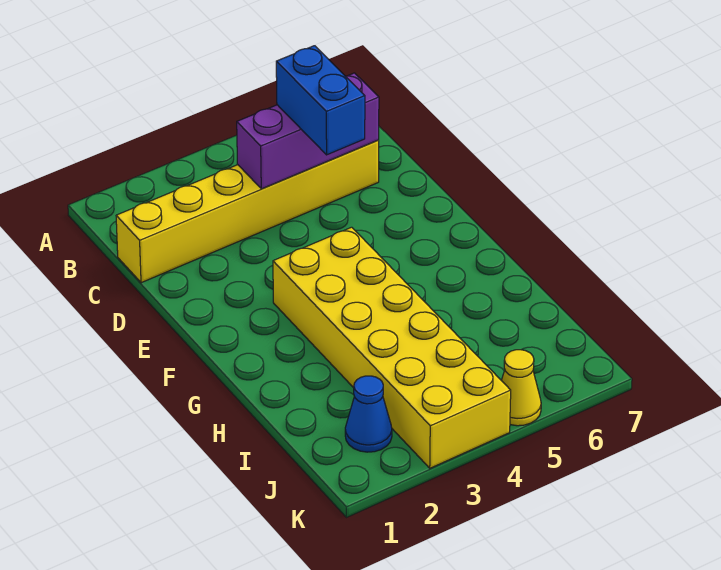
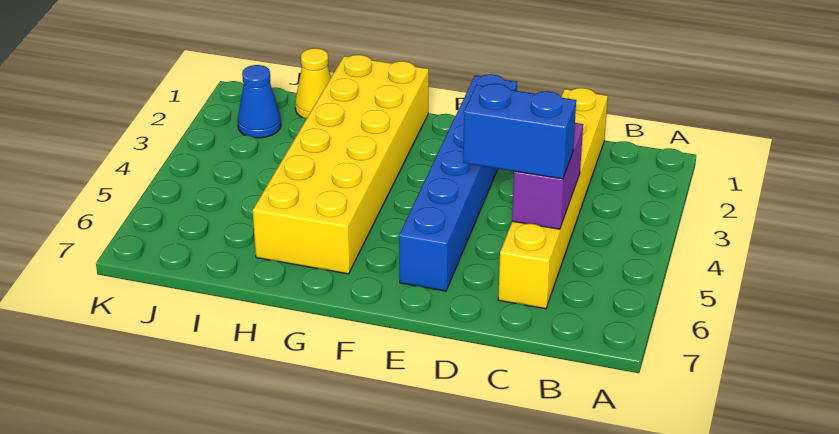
purple 1x3 brick [237,73,379,189] -> purple 1x2 brick [512,123,583,229]
none -> blue 1x6 brick [399,74,517,291]
yellow 2x6 brick [273,227,511,468] -> yellow 2x6 brick turned to [253,55,429,274]
yellow 1x1 cone [501,350,541,426] -> yellow 1x1 cone moved to [295,48,331,118]

